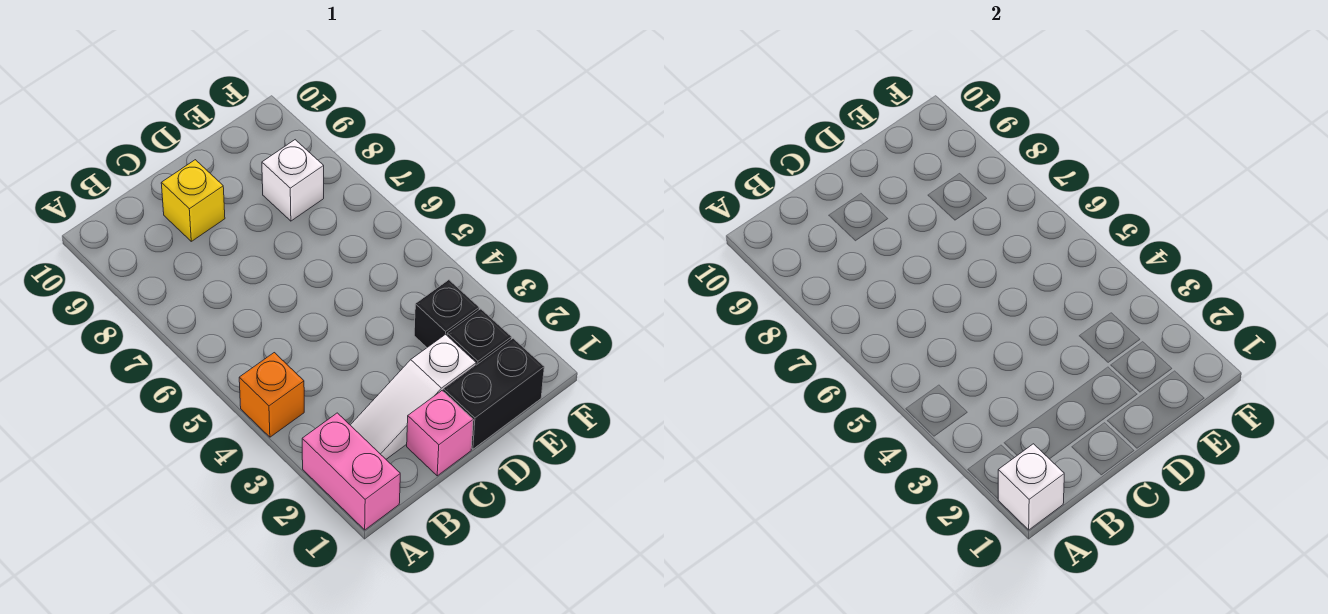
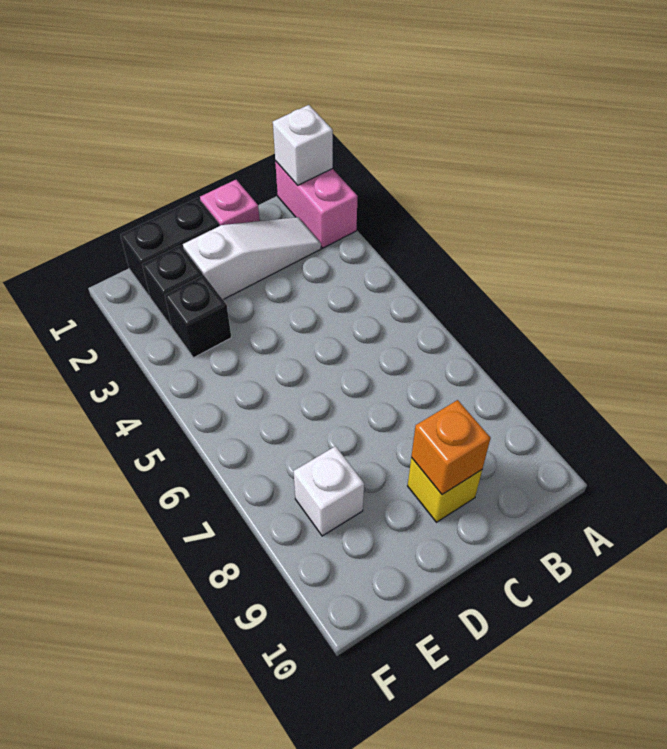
orange 1x1 brick [239,353,304,437] -> orange 1x1 brick moved to [411,400,490,495]

